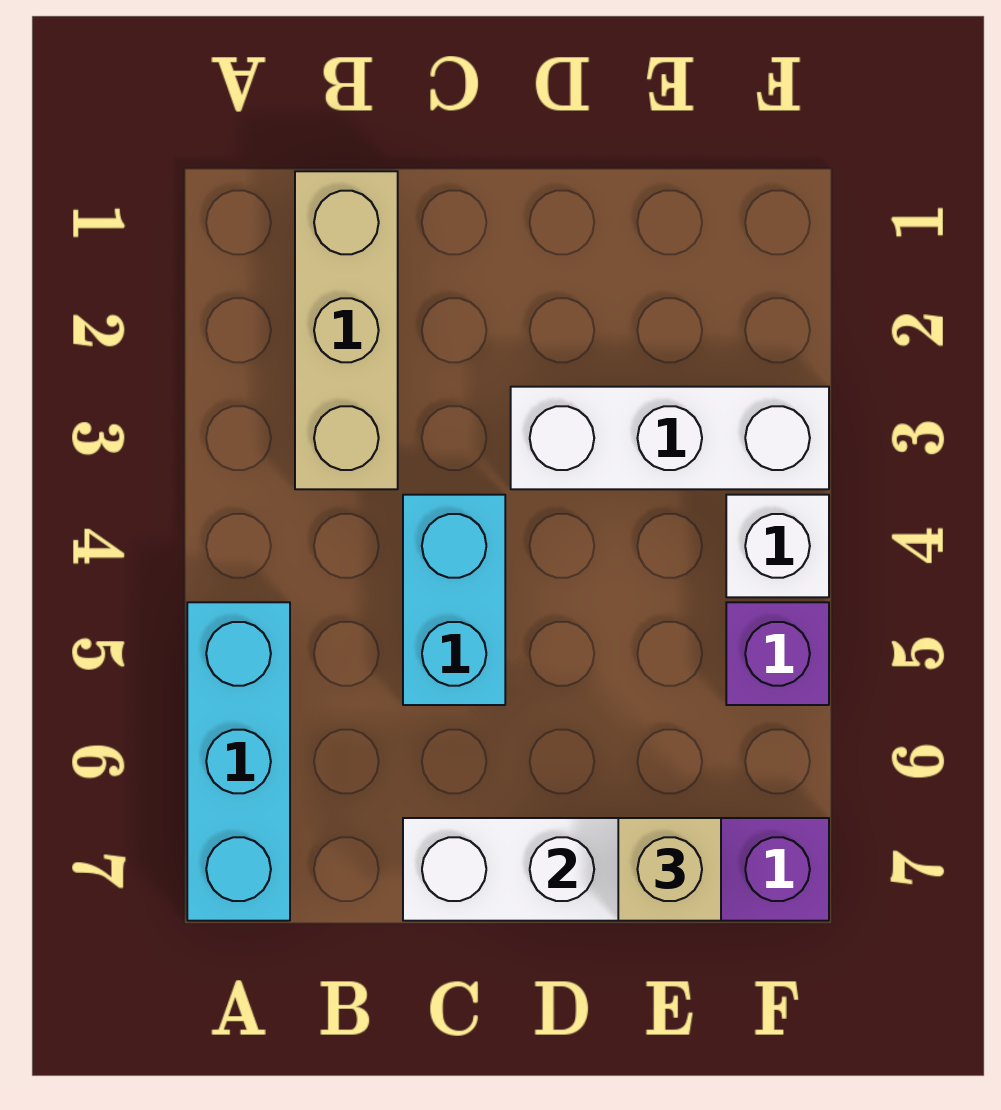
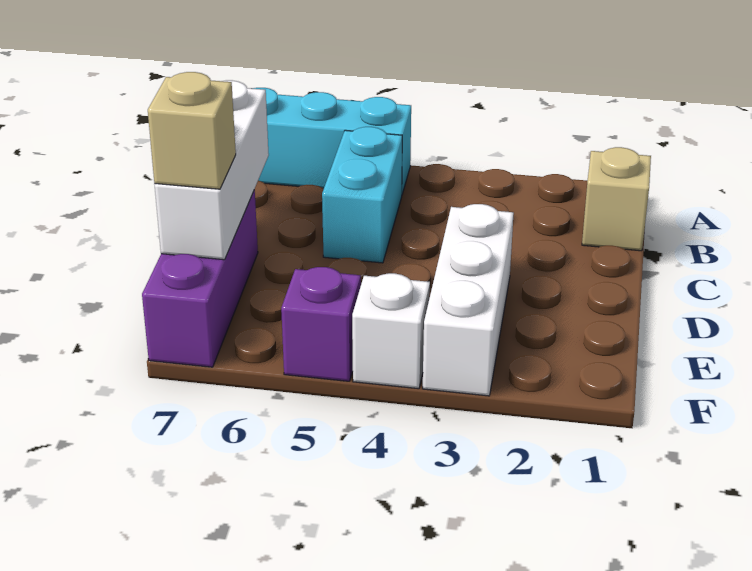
tan 1x3 brick [295,171,398,489] -> tan 1x1 brick [582,147,651,251]
cyan 1x2 brick [403,495,505,705] -> cyan 1x2 brick turned to [322,127,402,263]

